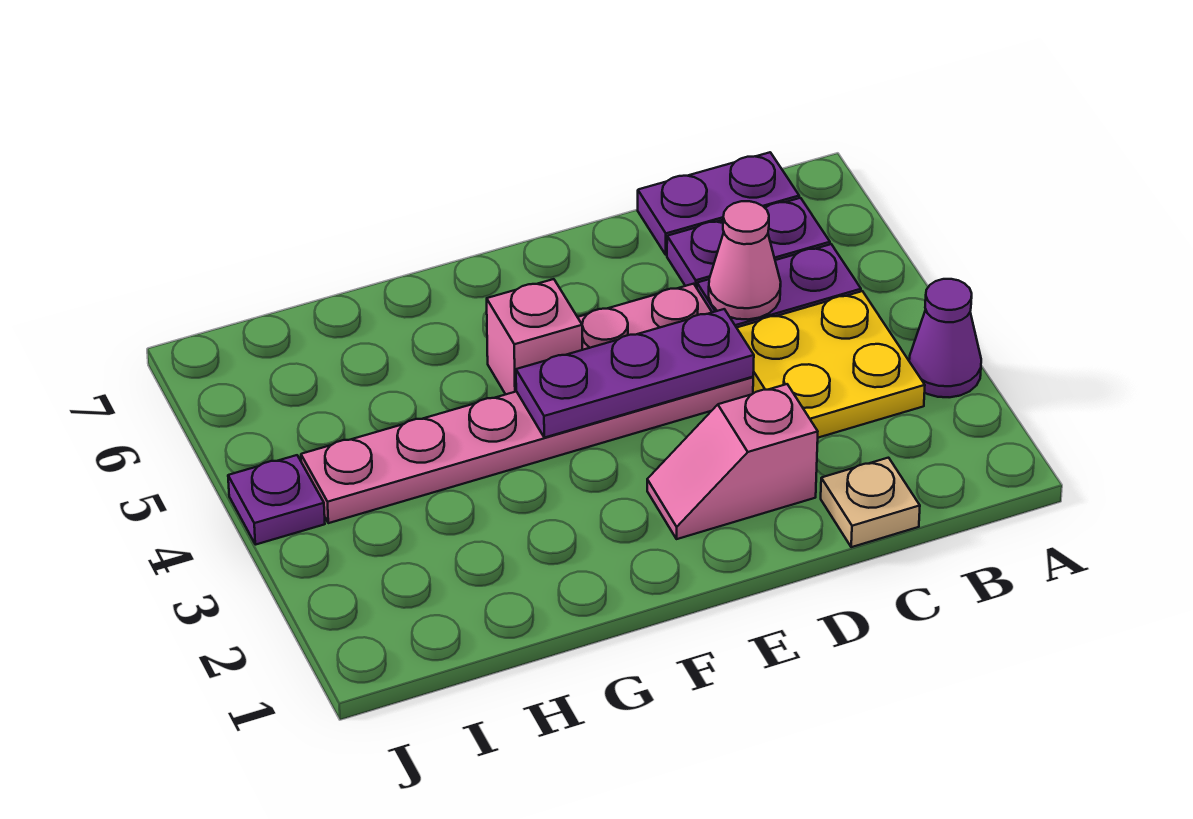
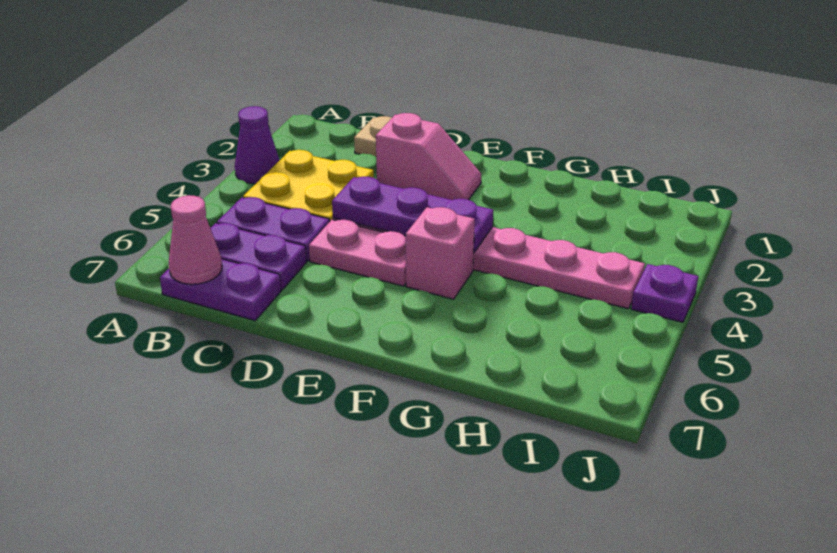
pink 1x1 cone [709,201,781,319] -> pink 1x1 cone moved to [169,195,222,284]

